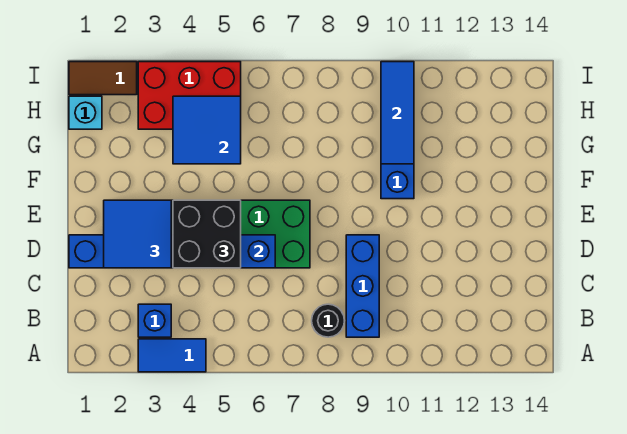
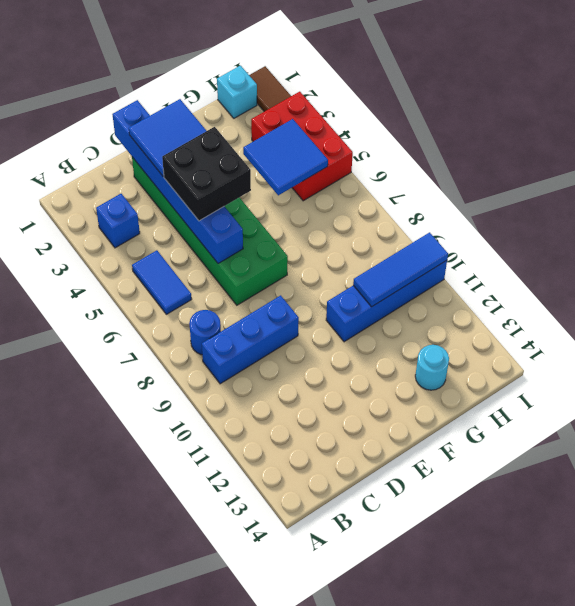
blue 1x2 tile [138,339,206,372] -> blue 1x2 tile moved to [132,250,192,314]
black 1x1 round brick [312,304,345,337] -> blue 1x1 round brick [189,310,221,355]
none -> cyan 1x1 round brick [415,345,449,390]

